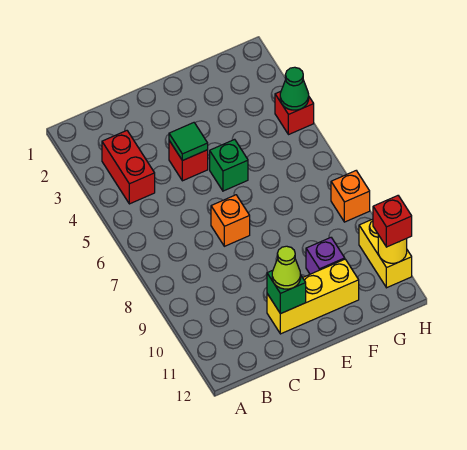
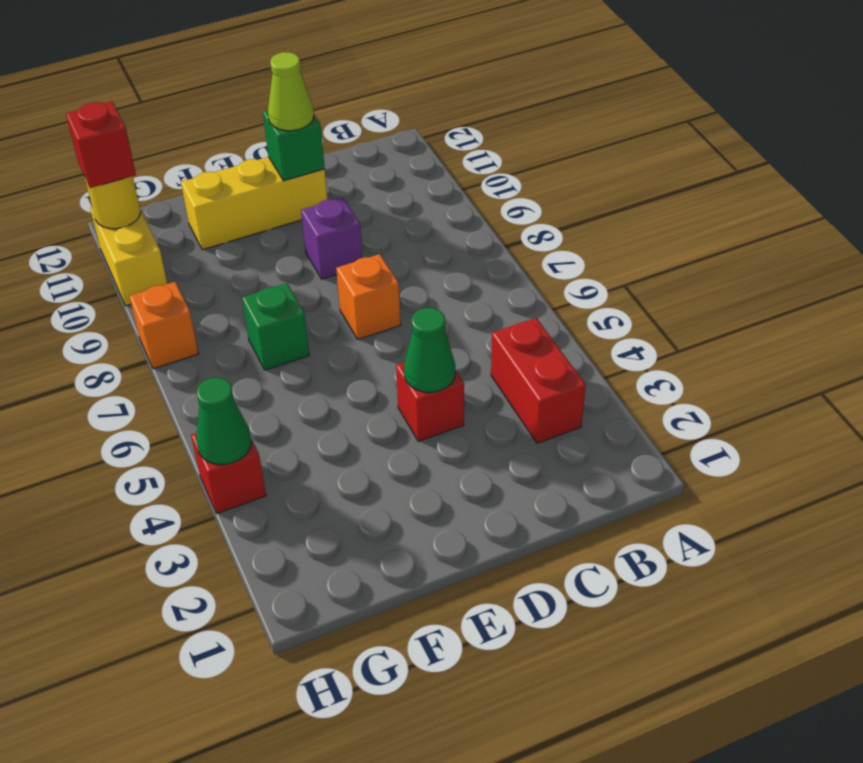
green 1x1 tile [169,123,208,161] -> green 1x1 cone [404,308,455,392]
green 1x1 brick [210,139,248,191] -> green 1x1 brick moved to [242,283,309,370]
purple 1x1 brick [306,238,345,274] -> purple 1x1 brick moved to [301,197,362,279]

